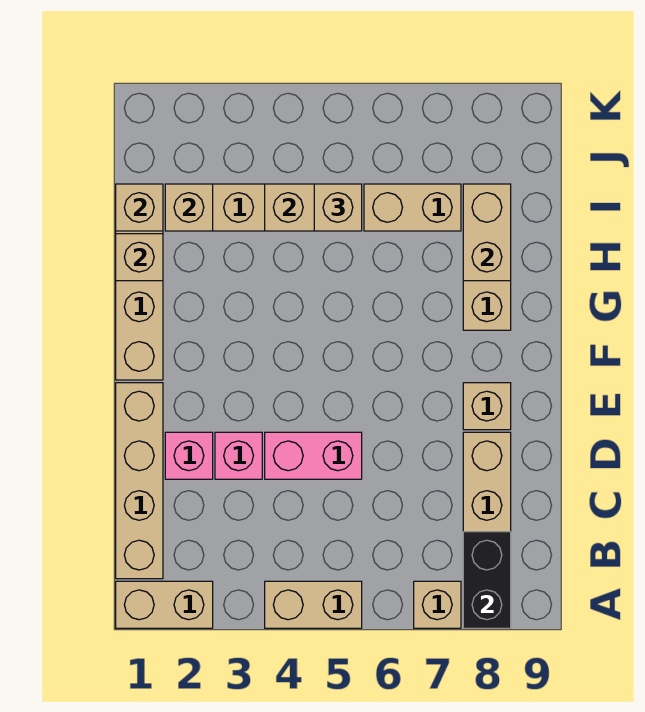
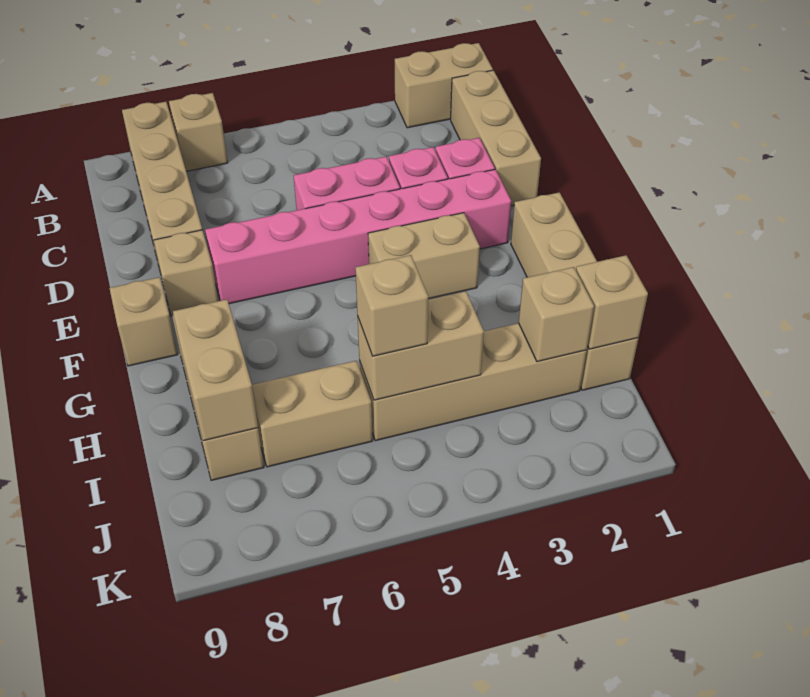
tan 1x2 brick [265,581,362,628] -> tan 1x2 brick moved to [368,213,480,299]
black 1x2 brick [463,532,511,628] -> none
tan 1x4 brick [116,383,163,579] -> tan 1x3 brick [451,70,541,206]
none -> pink 1x6 brick [205,170,511,304]
tan 1x1 brick [116,234,163,281] -> tan 1x1 brick moved to [109,277,178,366]

